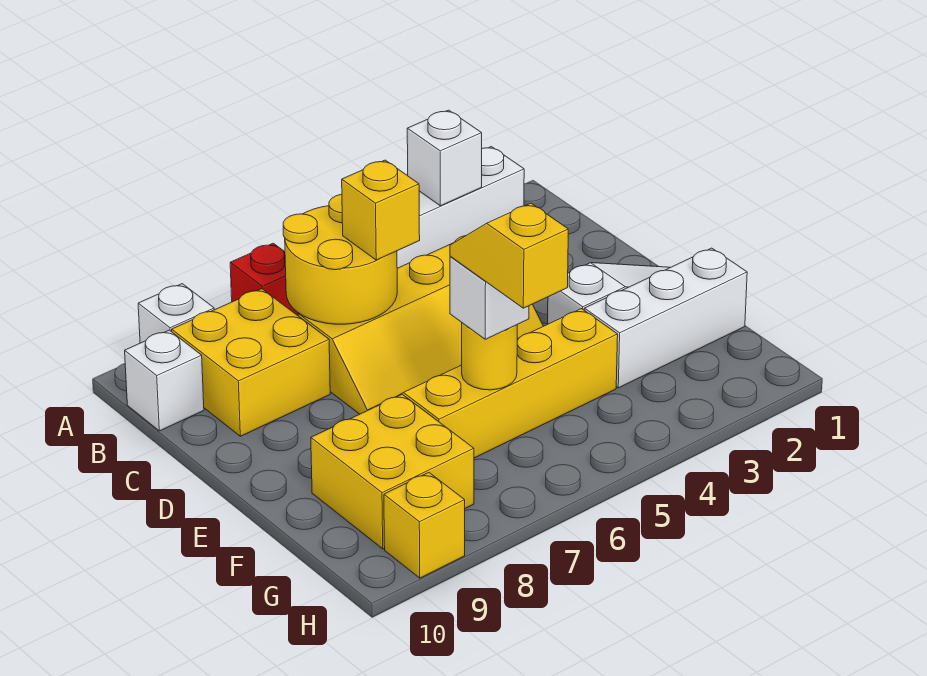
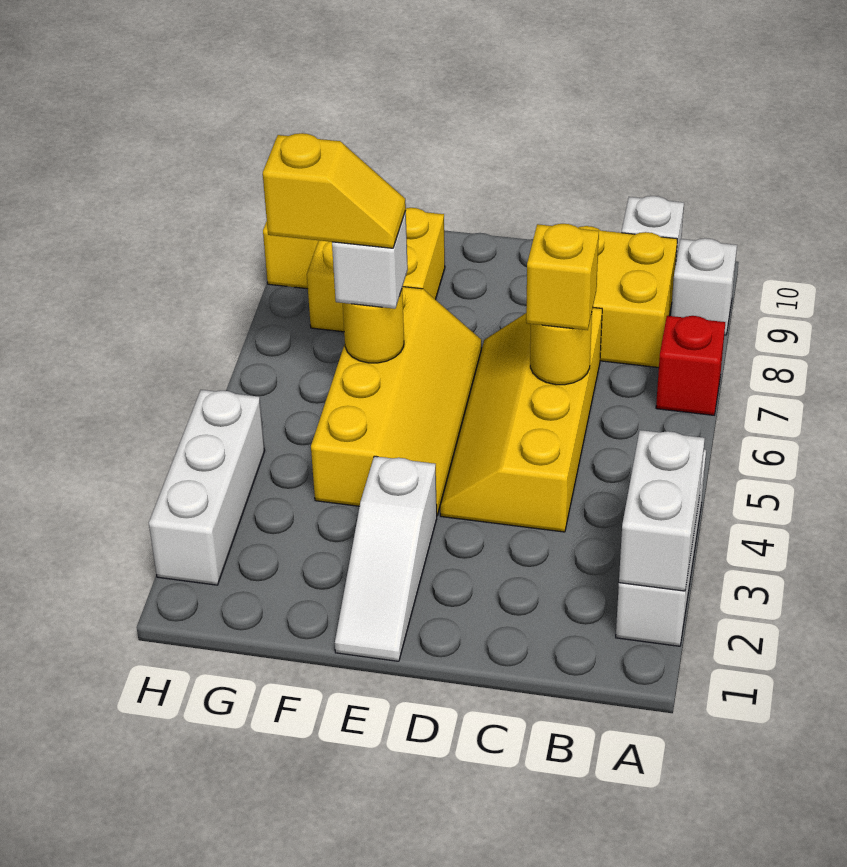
white 1x1 brick [407,110,482,206] -> white 1x2 brick [619,430,705,591]
yellow 2x2 round brick [283,194,397,324] -> yellow 1x1 round brick [530,313,592,385]
white 1x3 brick [584,248,747,388] -> white 1x3 brick moved to [149,390,265,585]

